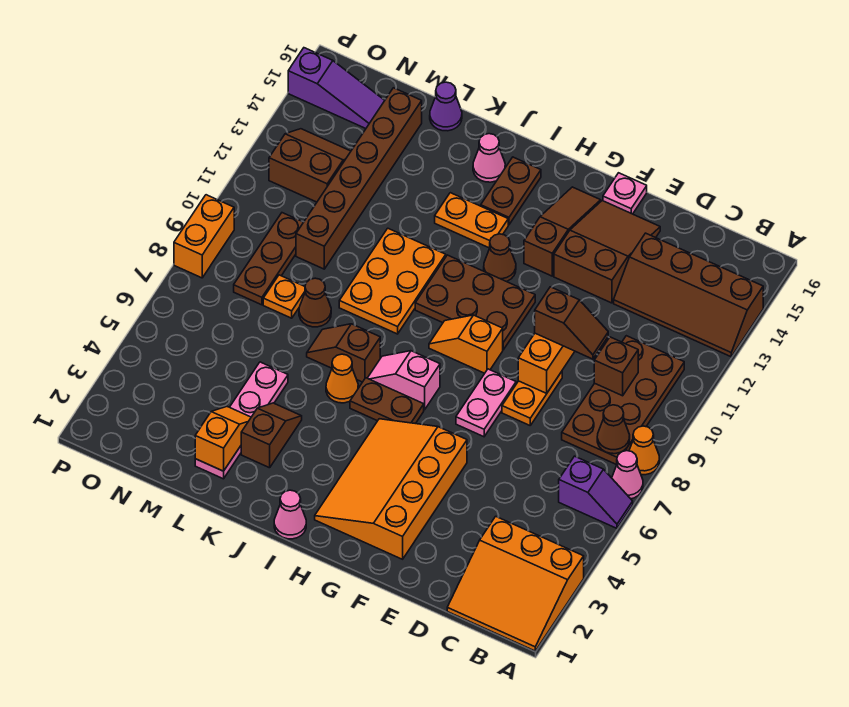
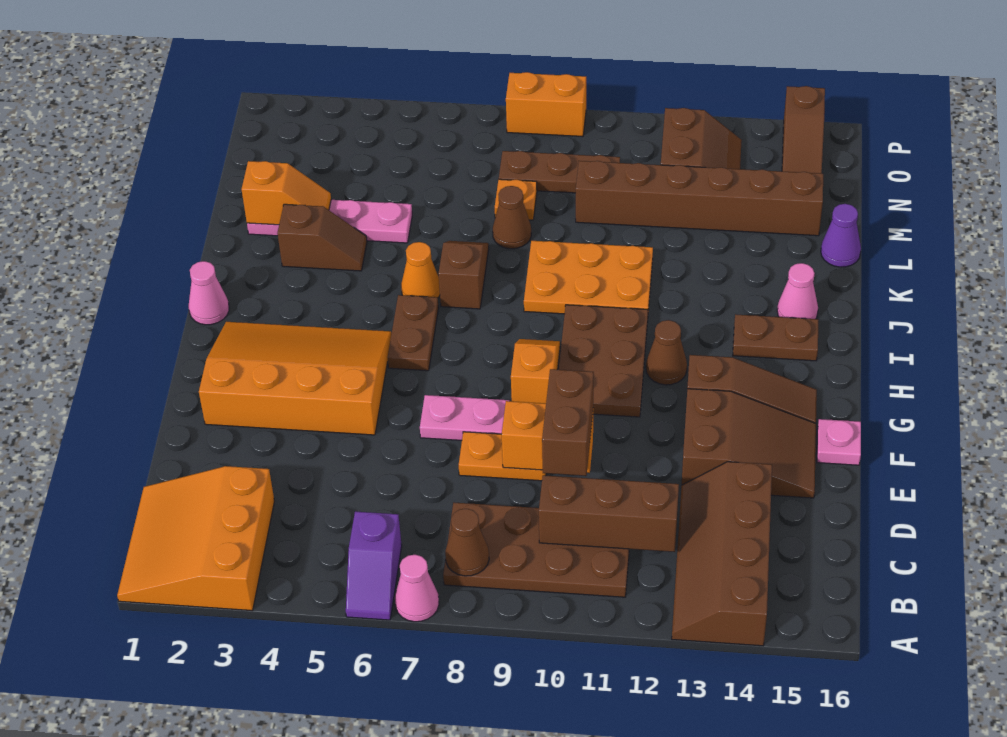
orange 1x1 cone [629,426,659,475] -> none
brown 1x1 brick [594,337,638,396] -> brown 1x3 brick [539,475,679,552]
brown 1x2 slope [535,287,608,359] -> brown 1x2 brick [542,369,594,476]
pink 1x2 slope [368,351,440,410] -> none
orange 1x2 plate [435,193,508,248] -> none
purple 1x3 slope [288,48,385,129] -> brown 1x3 slope [782,86,825,174]

